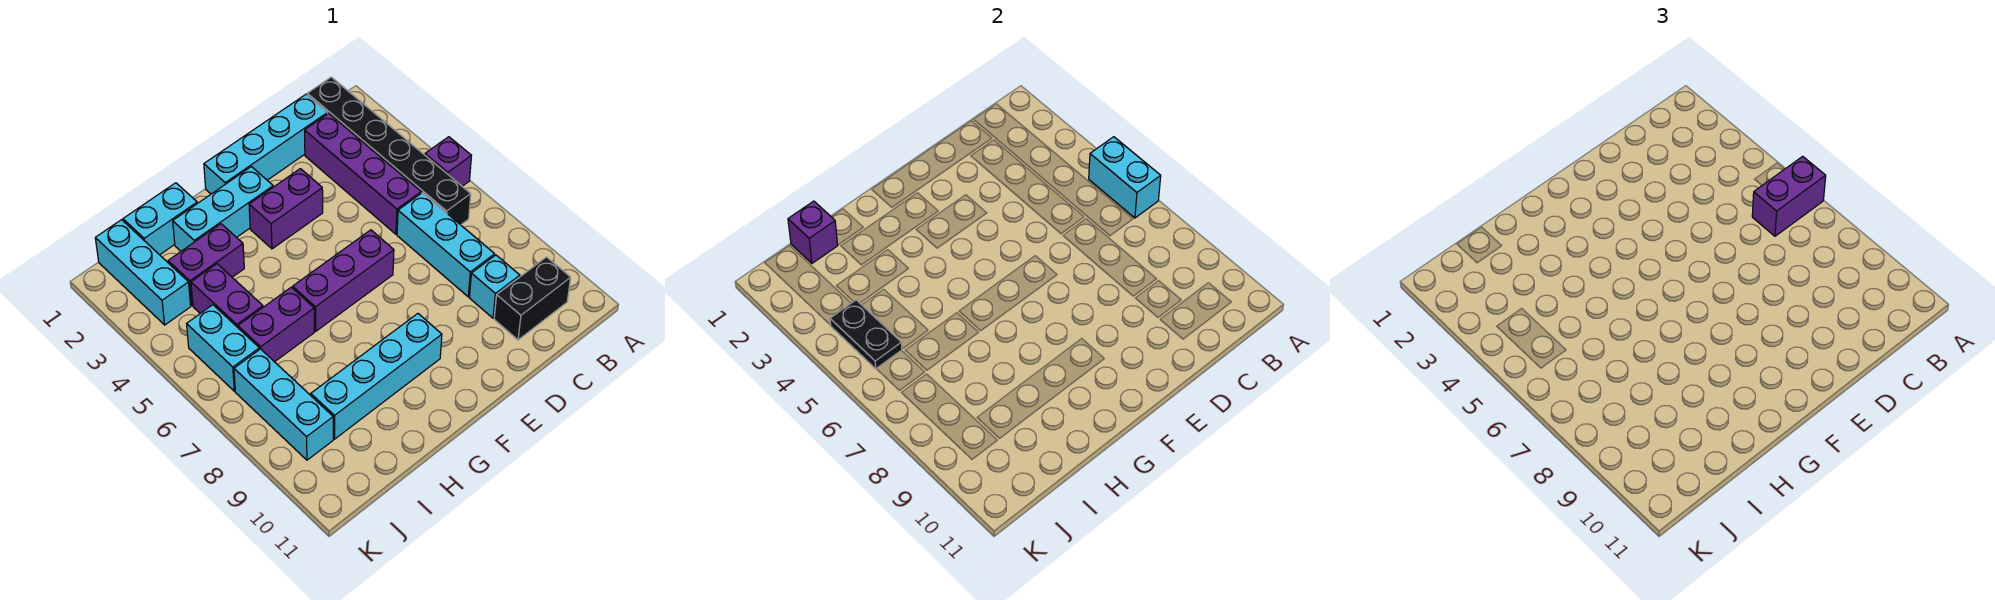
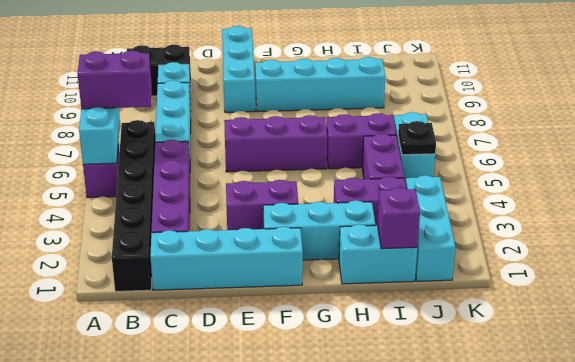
black 1x2 plate [830,300,902,369] -> black 1x1 plate [398,121,436,155]
cyan 1x3 brick [234,349,333,460] -> cyan 1x3 brick moved to [222,26,255,112]

